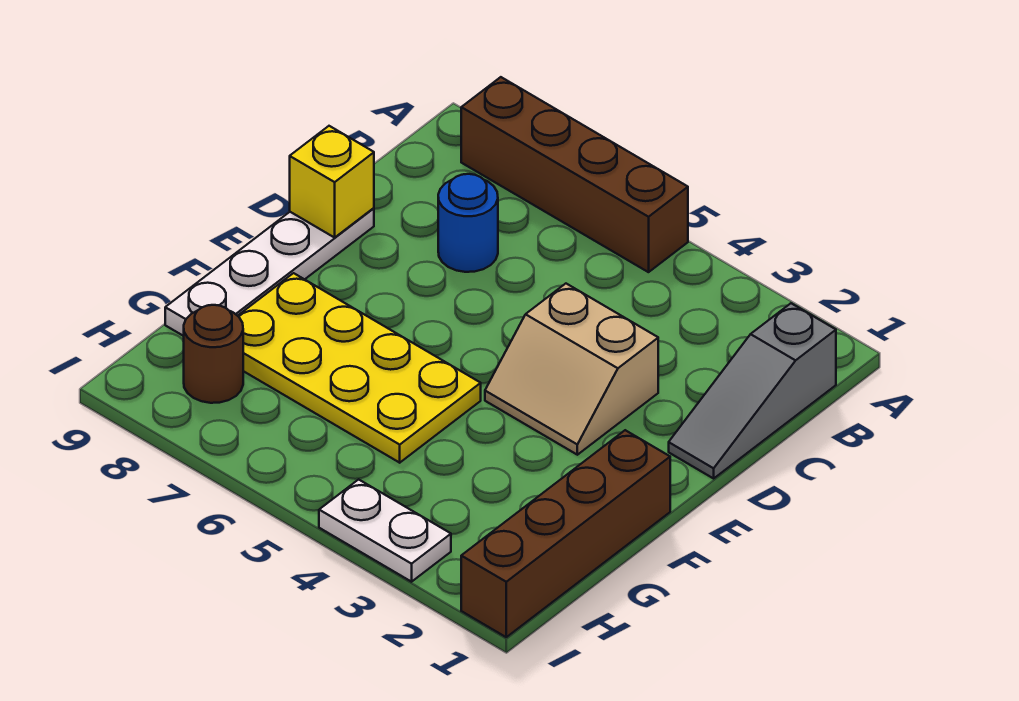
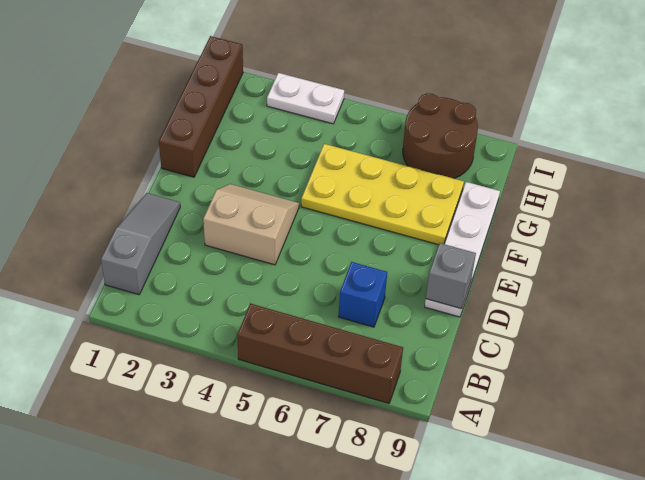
blue 1x1 round brick [438,174,498,272] -> blue 1x1 brick [339,262,387,327]
yellow 1x1 brick [290,126,374,238] -> grey 1x1 brick [426,243,476,309]
brown 1x1 round brick [184,305,243,403] -> brown 2x2 round brick [403,93,478,178]

